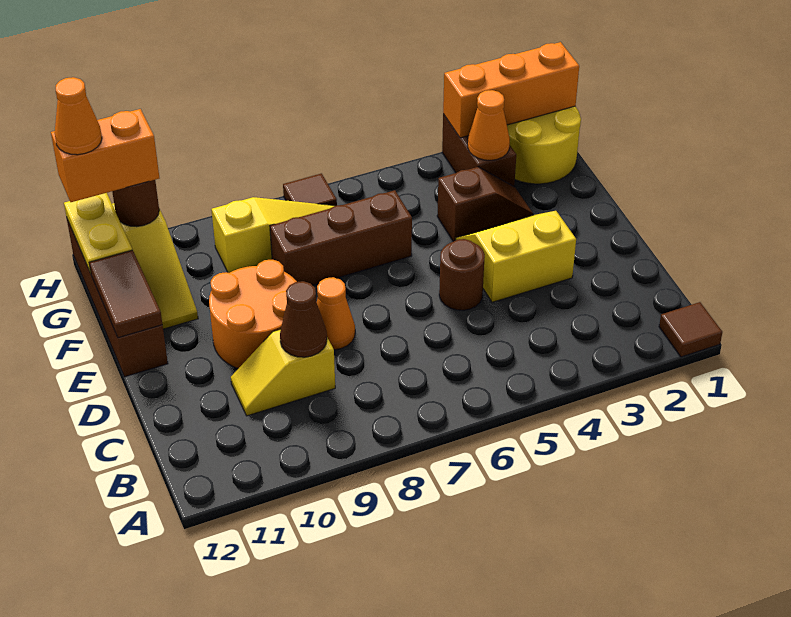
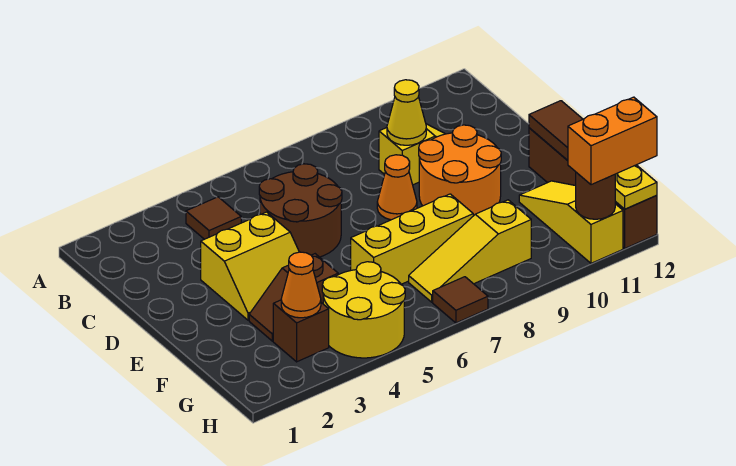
brown 1x1 tile [659,302,722,357] -> brown 1x1 tile moved to [186,197,241,239]
brown 1x1 cone [280,281,327,357] -> yellow 1x1 cone [387,80,426,145]
brown 1x1 round brick [439,239,485,310] -> brown 2x2 round brick [259,164,342,257]
brown 1x3 brick [270,190,412,285] -> yellow 1x3 brick [351,194,473,284]
yellow 2x2 round brick [507,106,581,184] -> yellow 2x2 round brick moved to [322,262,405,358]
brown 1x2 brick [442,114,516,186] -> brown 1x1 brick [273,300,329,362]
orange 1x3 brick [443,42,579,138] -> none
orange 1x1 cone [55,77,102,155] -> none

